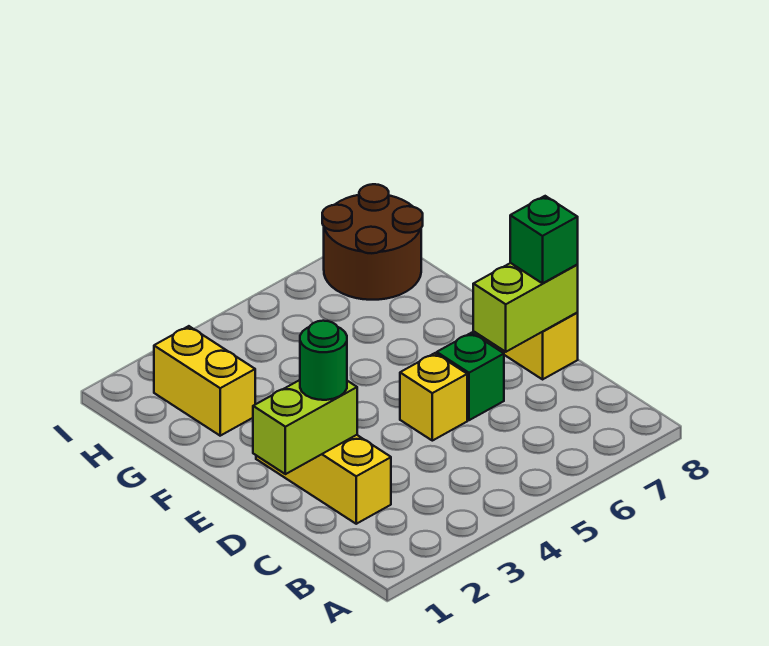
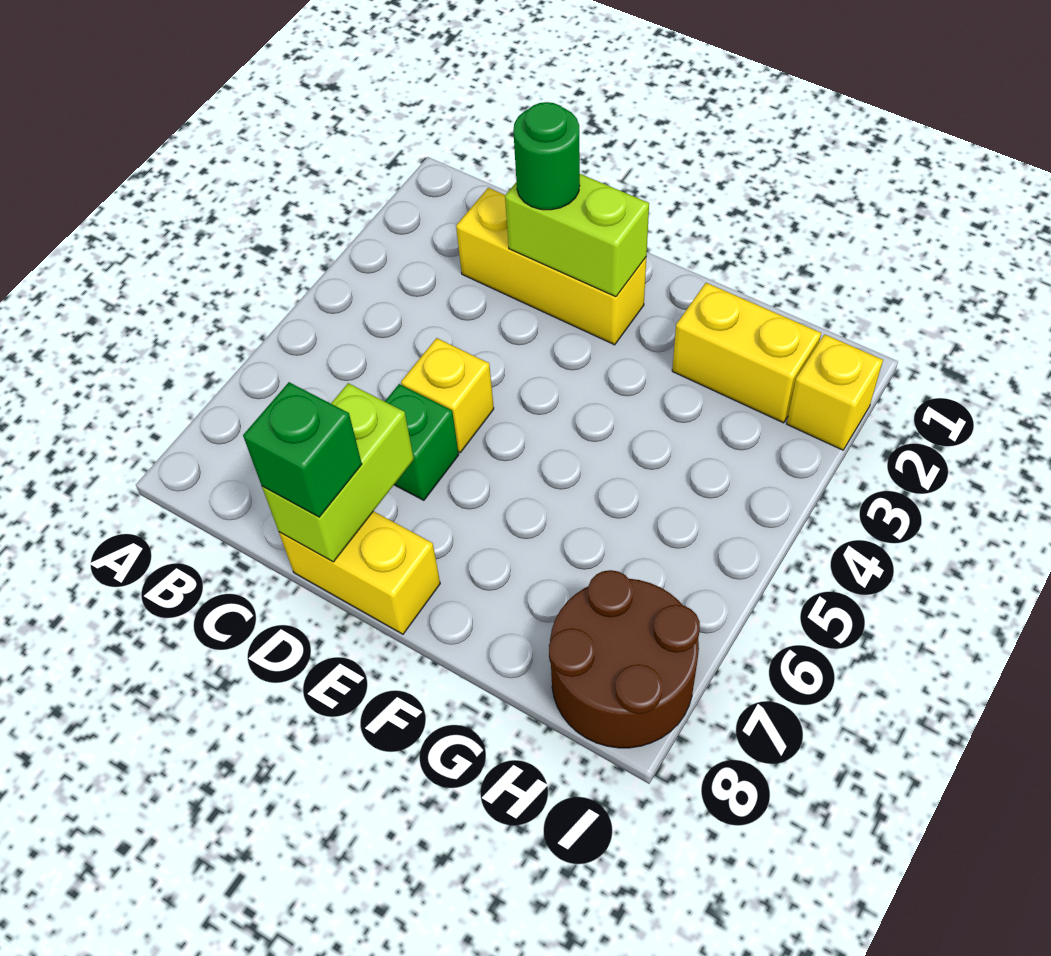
lime 1x2 brick [253,380,357,474] -> lime 1x2 brick turned to [505,174,649,297]
none -> yellow 1x1 brick [787,334,883,450]

